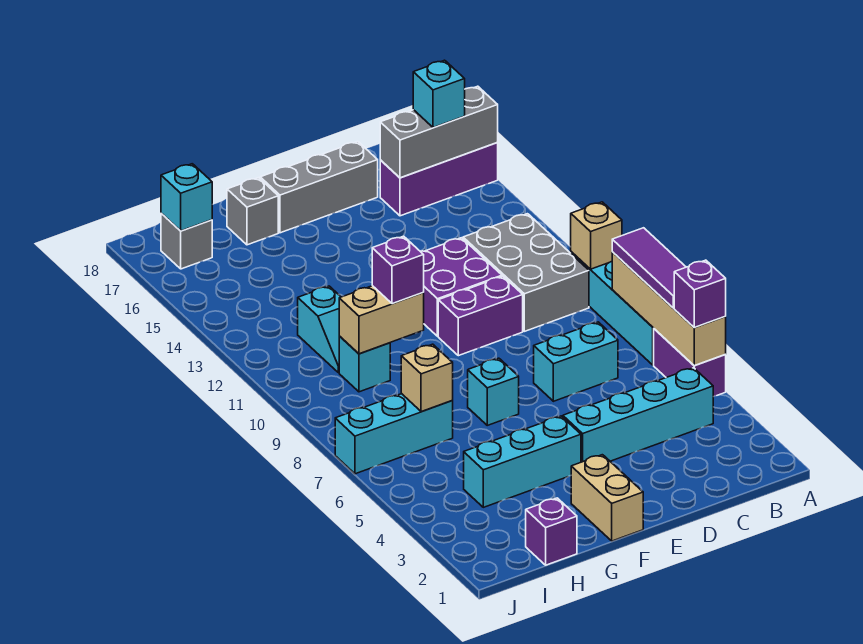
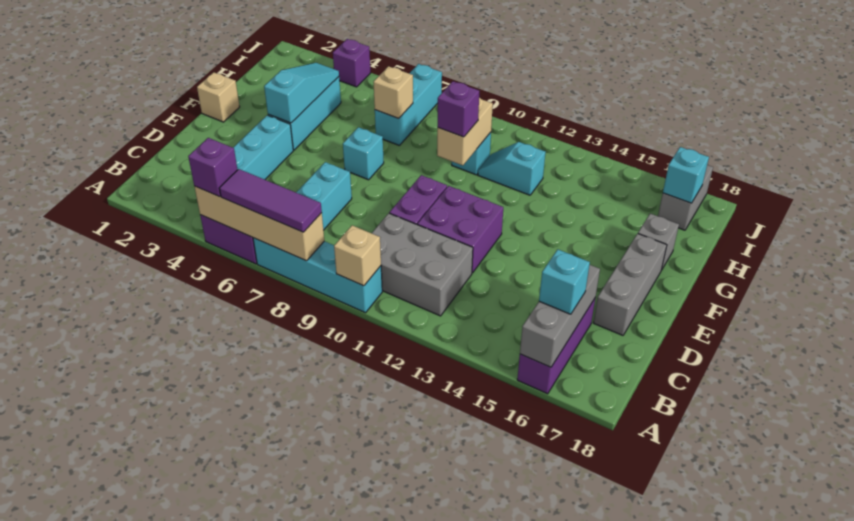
tan 1x2 brick [571,455,643,541] -> tan 1x1 brick [197,72,240,122]
none -> cyan 1x3 slope [264,63,339,123]
purple 1x1 brick [526,498,577,565] -> purple 1x1 brick moved to [333,39,370,87]
grey 1x1 brick [161,213,212,269] -> grey 1x2 brick [658,165,713,230]

